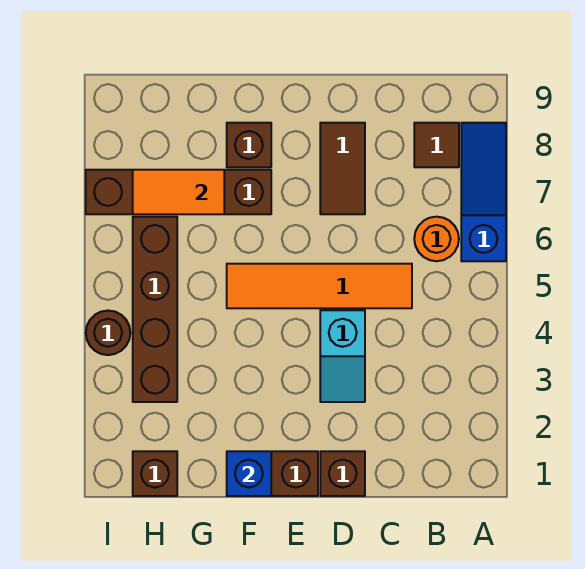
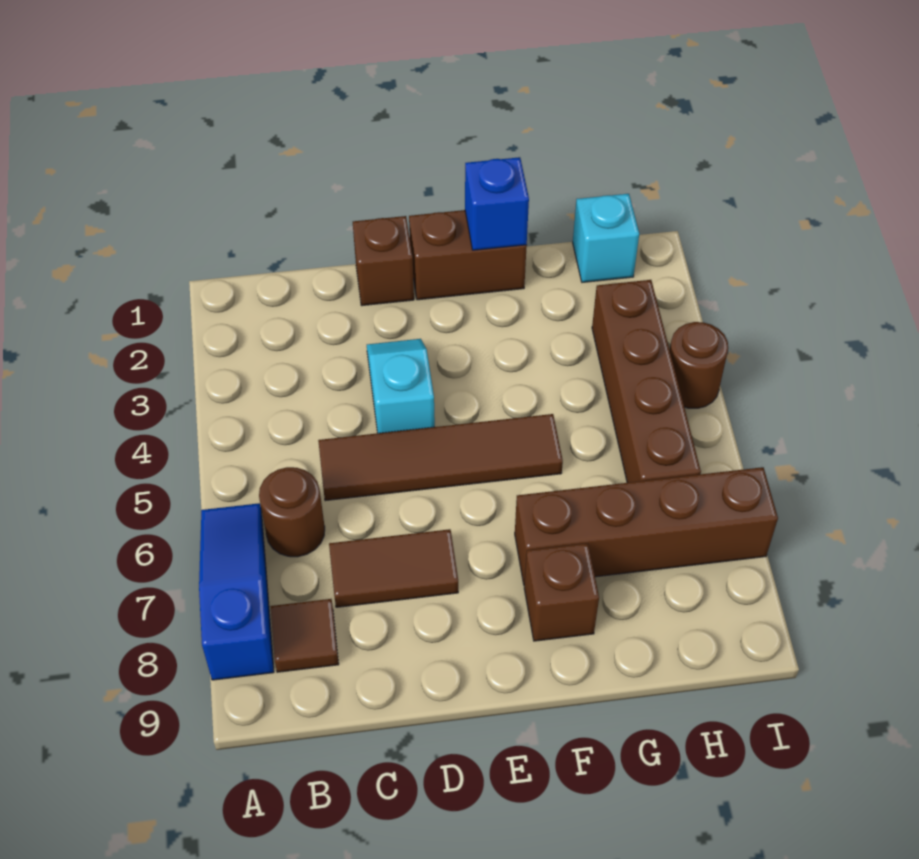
blue 1x3 slope [461,123,506,261] -> blue 1x3 slope turned to [199,503,274,680]
orange 1x1 round brick [414,217,459,261] -> brown 1x1 round brick [259,467,325,557]
orange 1x4 tile [227,264,412,308] -> brown 1x4 tile [318,414,563,501]
brown 1x2 tile [320,123,365,214] -> brown 1x2 tile turned to [329,529,458,607]
orange 1x2 tile [133,170,224,214] -> none
brown 1x1 brick [133,451,177,496] -> cyan 1x1 brick [573,194,639,282]

